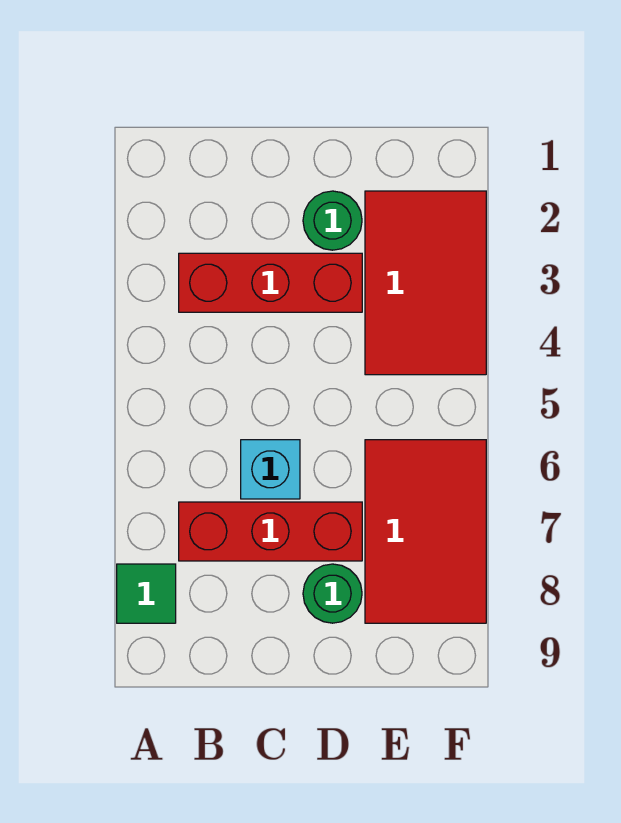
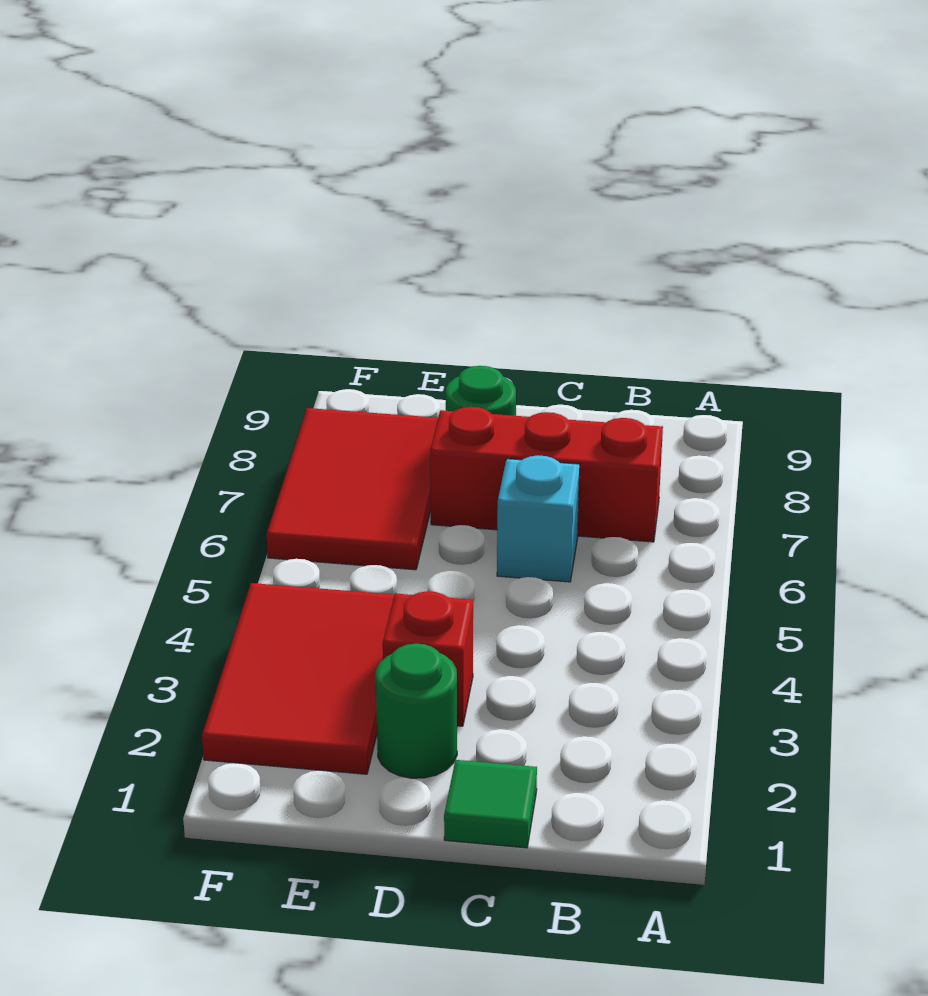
green 1x1 tile [117,564,176,623] -> green 1x1 tile moved to [444,760,537,848]
red 1x3 brick [179,253,362,312] -> red 1x1 brick [383,591,473,726]

